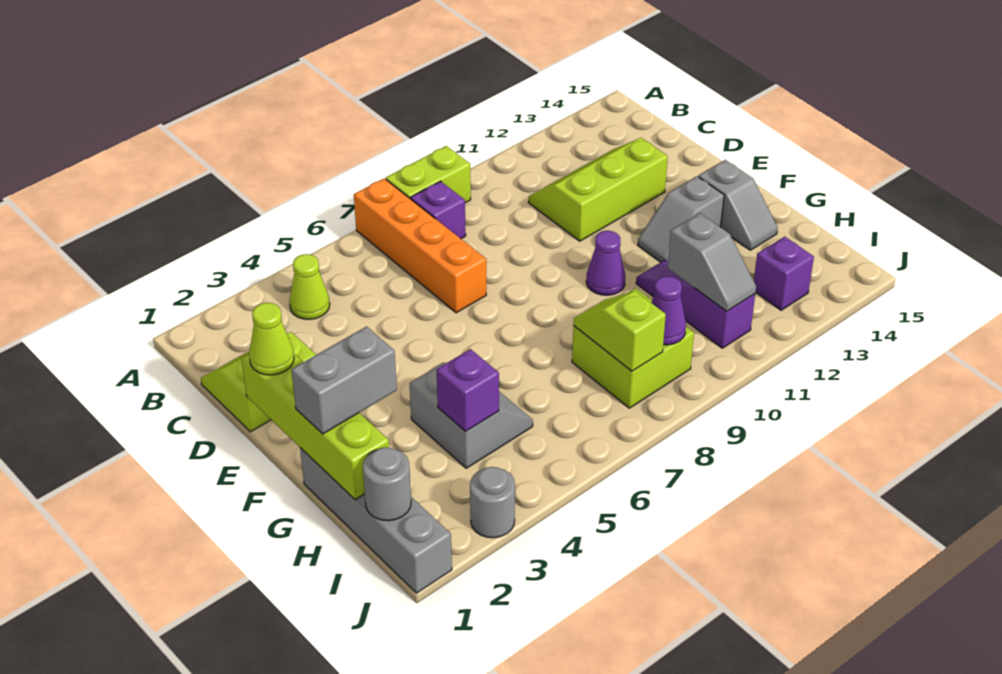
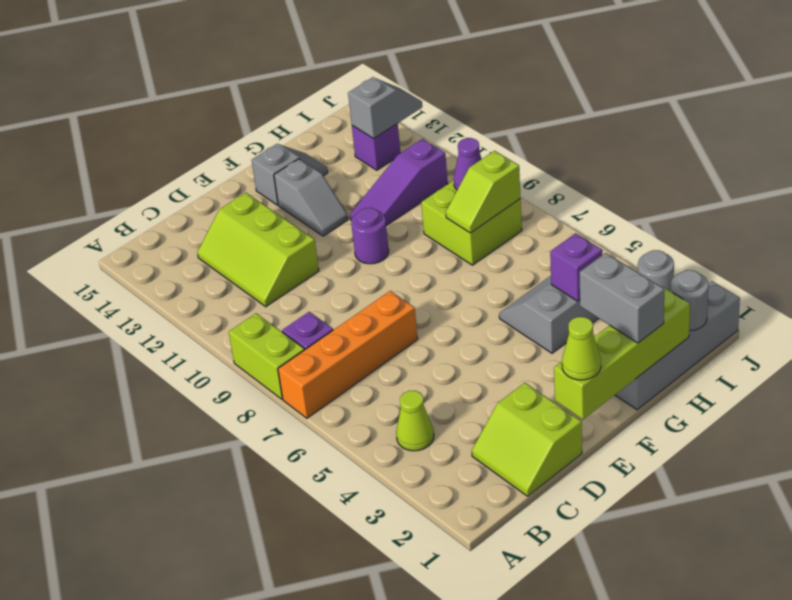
purple 1x1 cone [586,231,625,295] -> purple 1x1 round brick [351,208,389,264]
grey 1x2 slope [668,213,756,311] -> grey 1x2 slope moved to [348,77,422,139]

